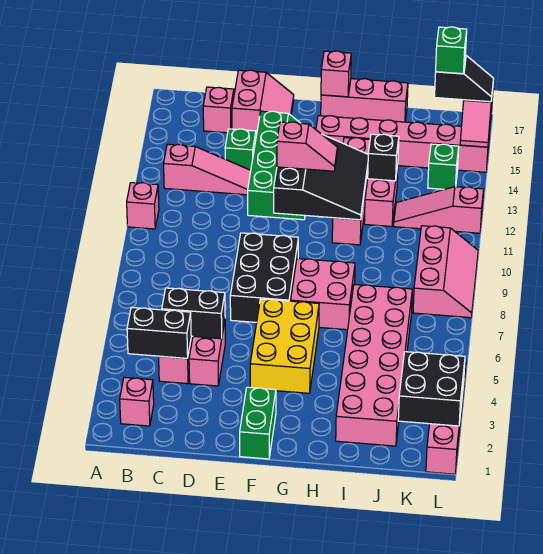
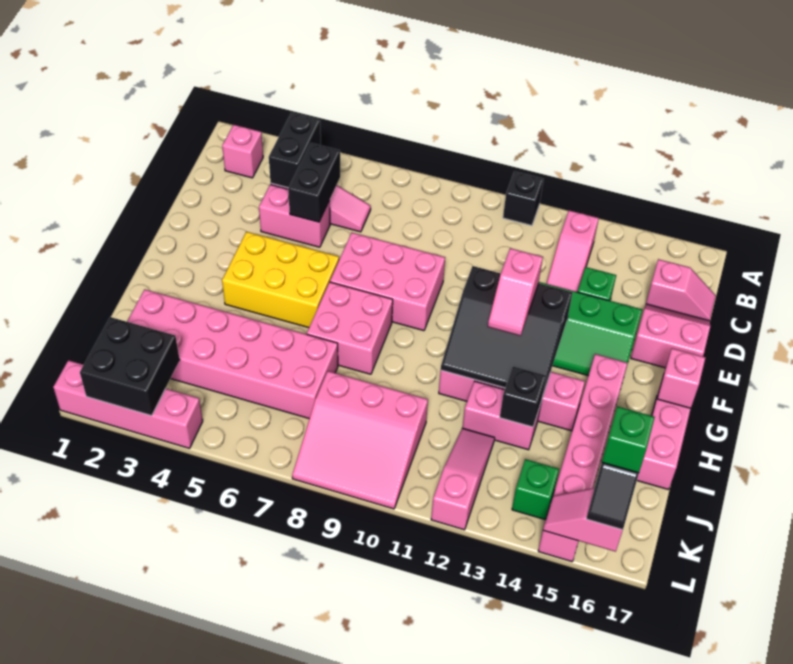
pink 1x1 brick [127,183,159,229] -> black 1x1 brick [503,171,543,225]
pink 2x2 slope [232,70,294,135] -> pink 2x2 slope turned to [631,304,710,368]
black 2x3 brick [230,233,298,322] -> pink 2x3 brick [330,233,445,331]
green 1x2 brick [240,387,276,459] -> none
pink 2x3 slope [413,226,478,318] -> pink 3x3 slope [292,371,428,509]

